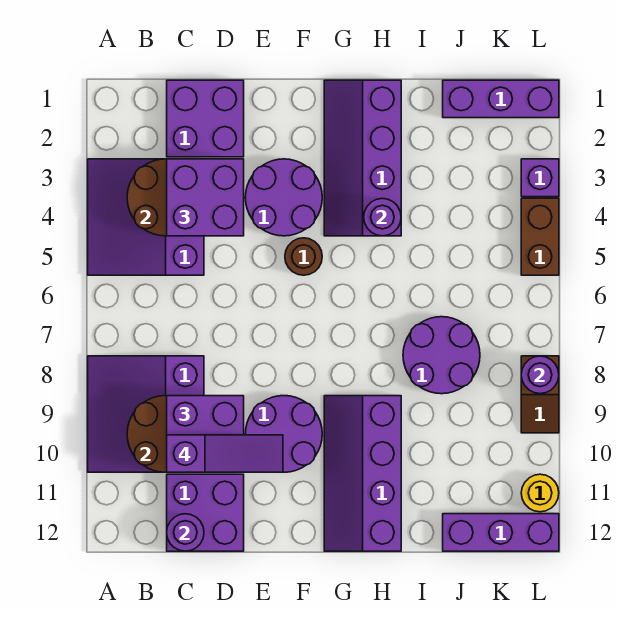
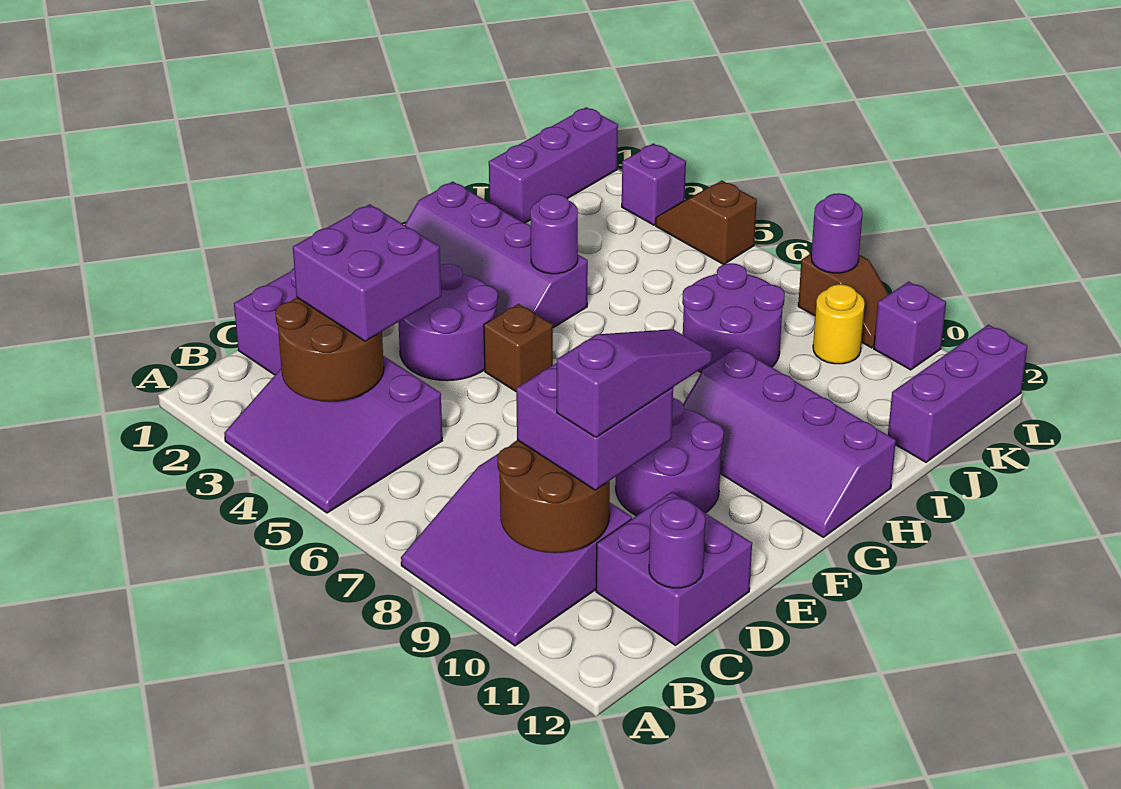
brown 1x1 round brick [285,238,322,275] -> brown 1x1 brick [484,304,553,391]
brown 1x2 brick [521,198,559,275] -> brown 1x2 slope [656,181,757,265]
none -> purple 1x1 brick [874,282,946,370]
yellow 1x1 round brick [521,474,559,512] -> yellow 1x1 round brick moved to [813,284,865,364]

